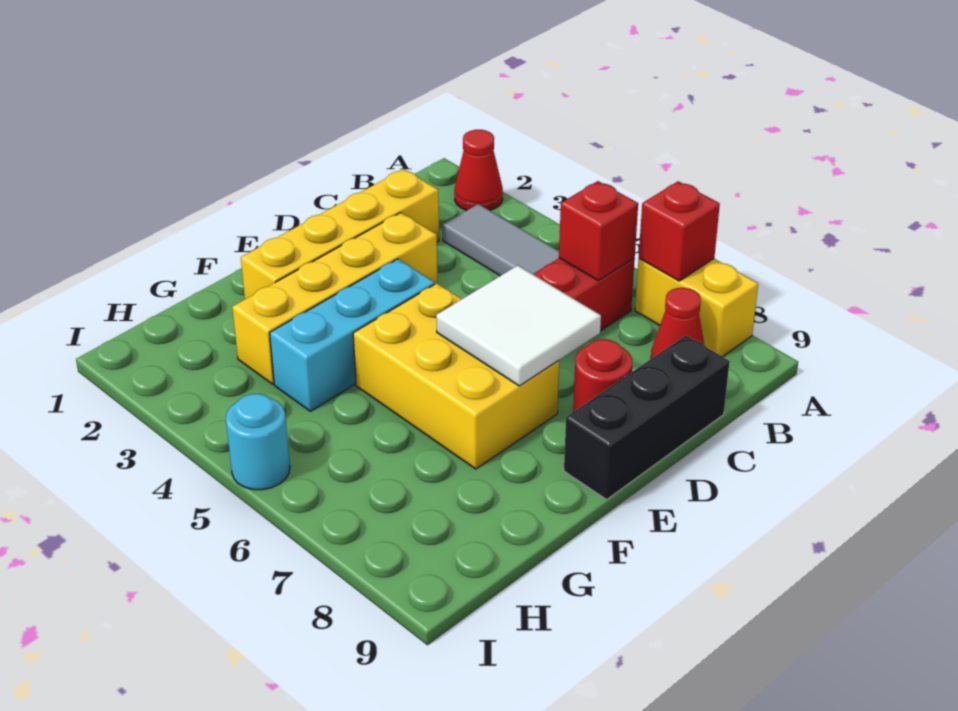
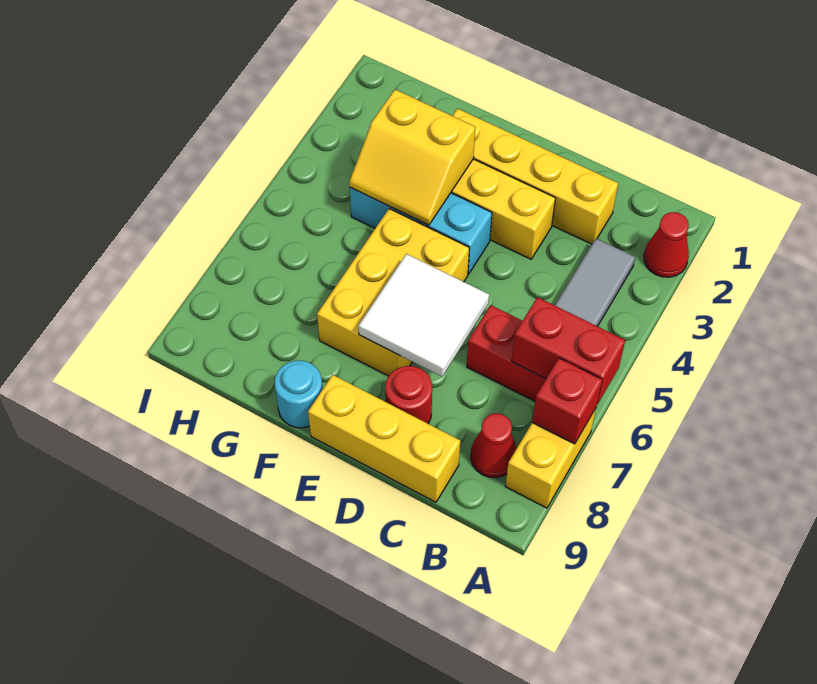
red 1x1 brick [559,181,638,281] -> red 1x2 brick [512,297,625,404]
black 1x3 brick [564,336,730,499] -> yellow 1x3 brick [308,375,460,502]
none -> yellow 2x2 slope [349,90,475,225]
cyan 1x1 round brick [226,394,290,490] -> cyan 1x1 round brick moved to [274,360,323,428]

